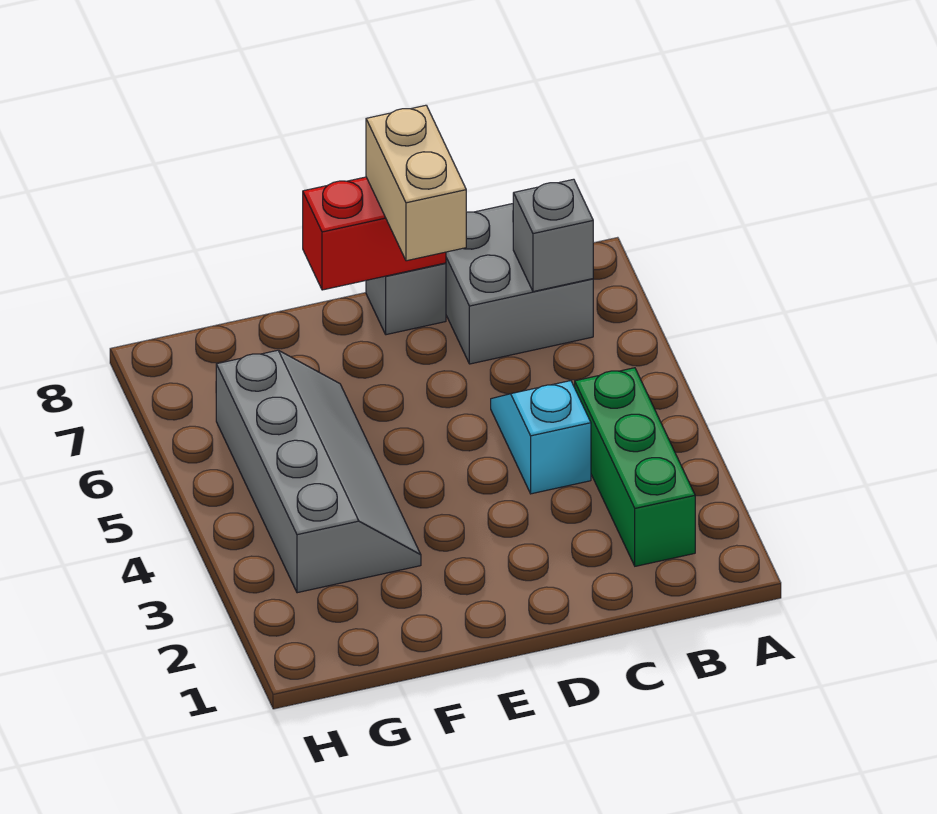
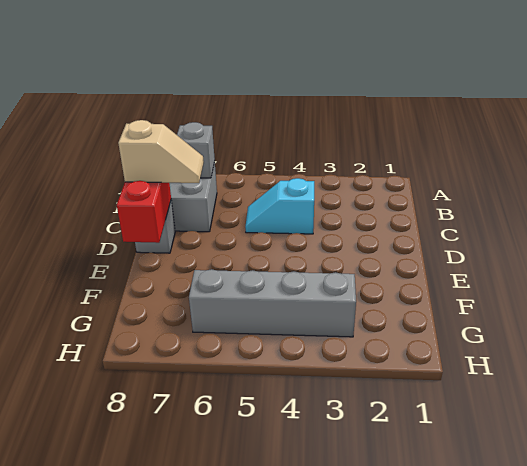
green 1x3 brick [575,368,695,566] -> none
tan 1x2 brick [366,105,466,261] -> tan 1x2 slope [118,120,204,183]

